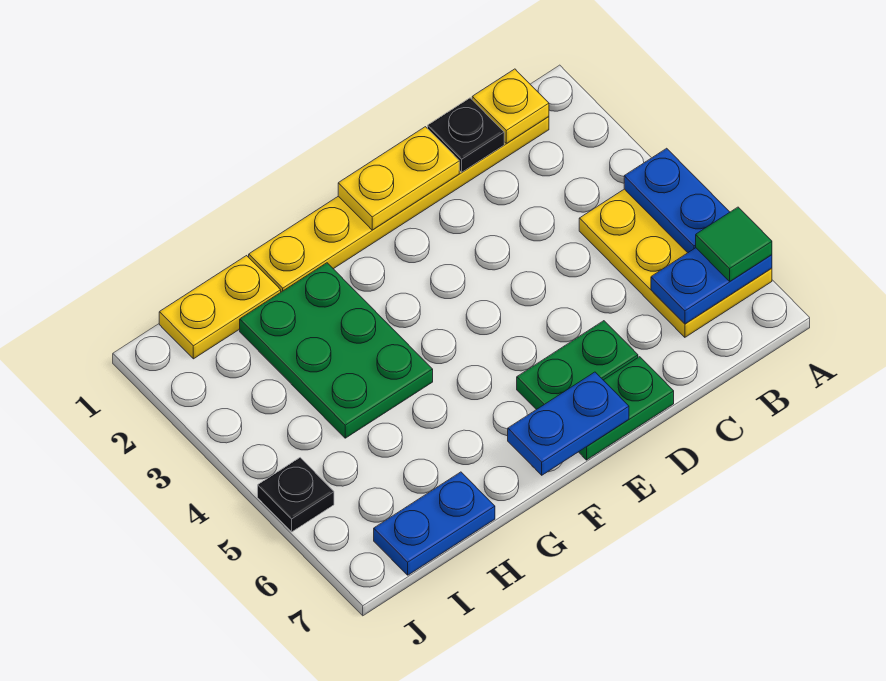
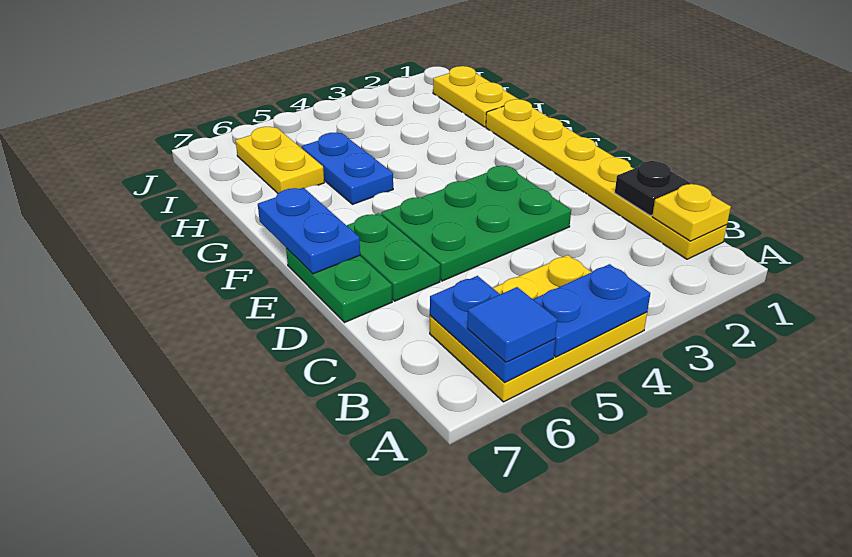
green 1x1 tile [696,207,772,281] -> blue 1x1 tile [467,287,557,362]
yellow 1x2 plate [338,127,459,230] -> yellow 1x2 plate moved to [236,127,324,193]
green 2x3 plate [240,263,433,438] -> green 2x3 plate moved to [381,166,571,281]
blue 1x2 plate [374,472,495,575] -> blue 1x2 plate moved to [302,133,393,204]
black 1x1 plate [258,458,334,532] -> none

